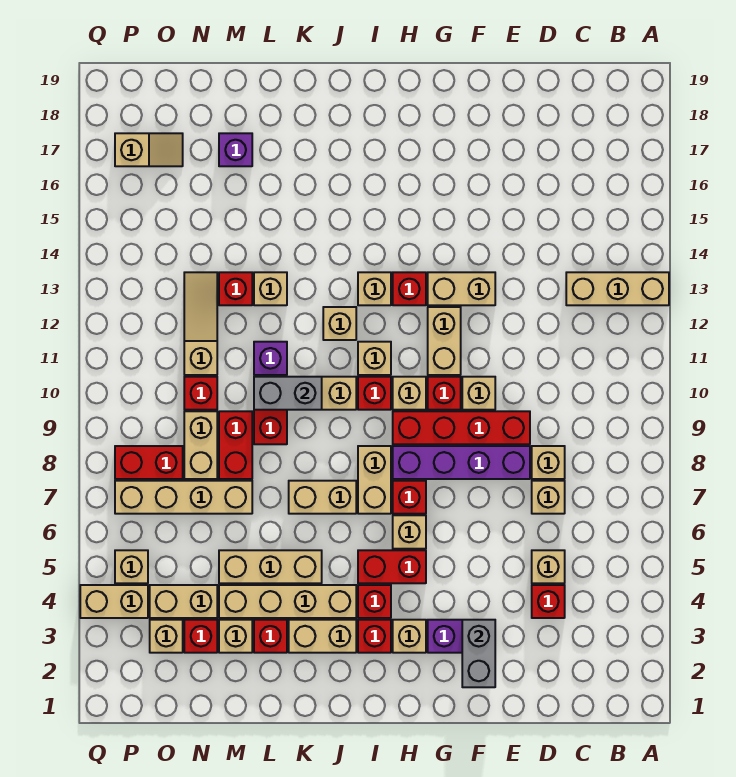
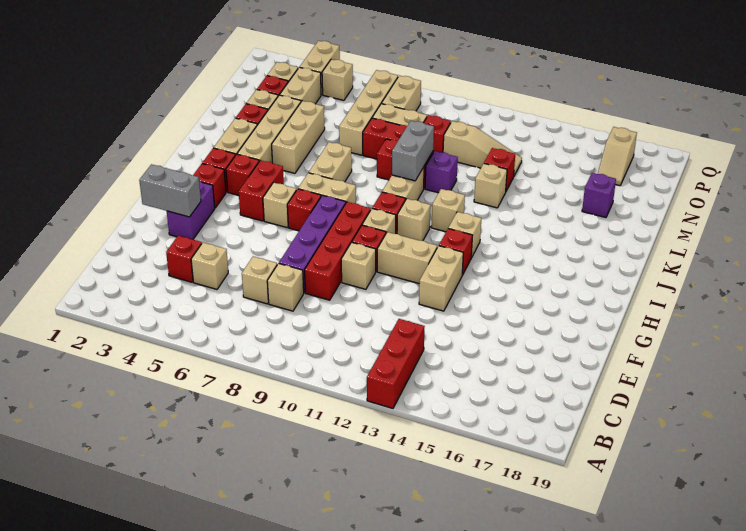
tan 1x3 brick [566,272,669,305] -> red 1x3 brick [367,319,425,408]
tan 1x1 brick [393,620,426,653] -> red 1x1 brick [193,164,226,208]
red 1x2 brick [115,446,183,479] -> tan 1x2 brick [382,76,421,111]

